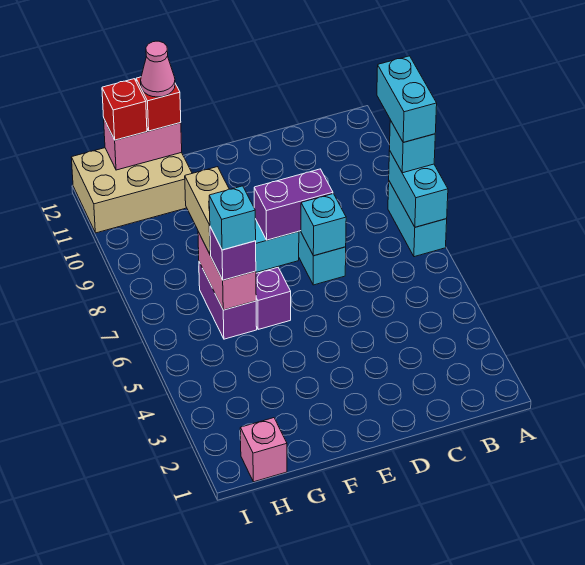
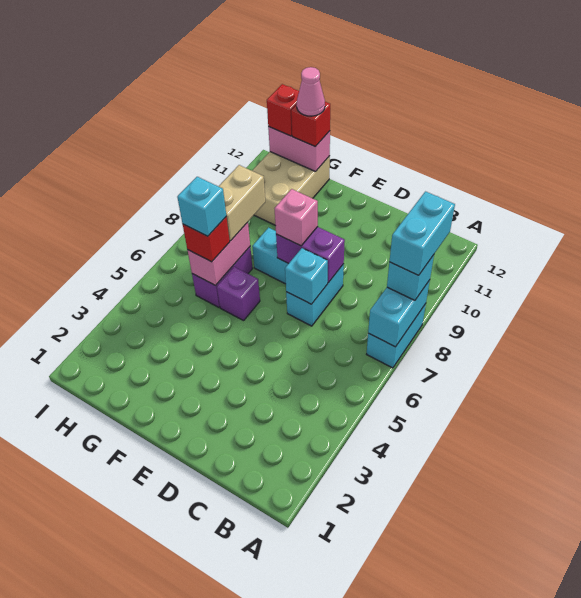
purple 1x1 brick [210,227,256,280] -> red 1x1 brick [183,217,230,262]
tan 2x3 brick [71,148,192,233] -> tan 2x3 brick turned to [252,152,330,225]
pink 1x1 brick [240,418,287,482] -> pink 1x1 brick moved to [275,189,318,246]

